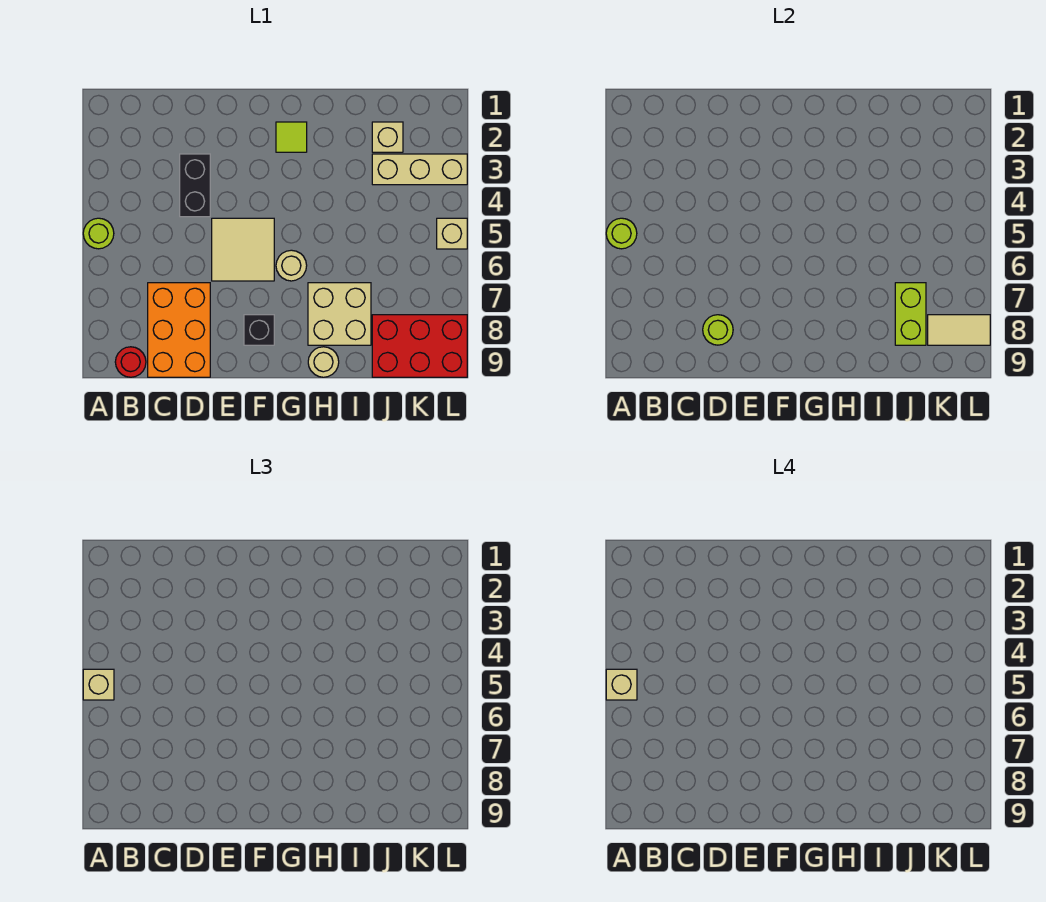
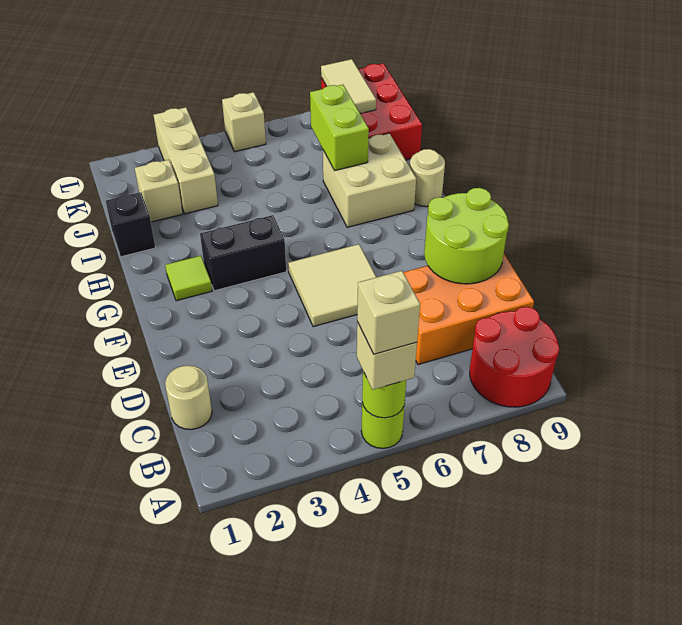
red 1x1 round brick [115,347,146,377] -> red 2x2 round brick [470,307,559,407]
black 1x2 brick [180,154,210,217] -> black 1x2 brick moved to [200,215,286,291]
lime 1x1 round brick [703,315,733,345] -> lime 2x2 round brick [424,188,509,284]
black 1x1 brick [244,315,274,345] -> black 1x1 brick moved to [106,192,155,257]
tan 1x1 round brick [276,250,307,281] -> tan 1x1 round brick moved to [165,365,212,430]
lime 1x2 brick [895,283,926,345] -> lime 1x2 brick turned to [310,85,369,171]

